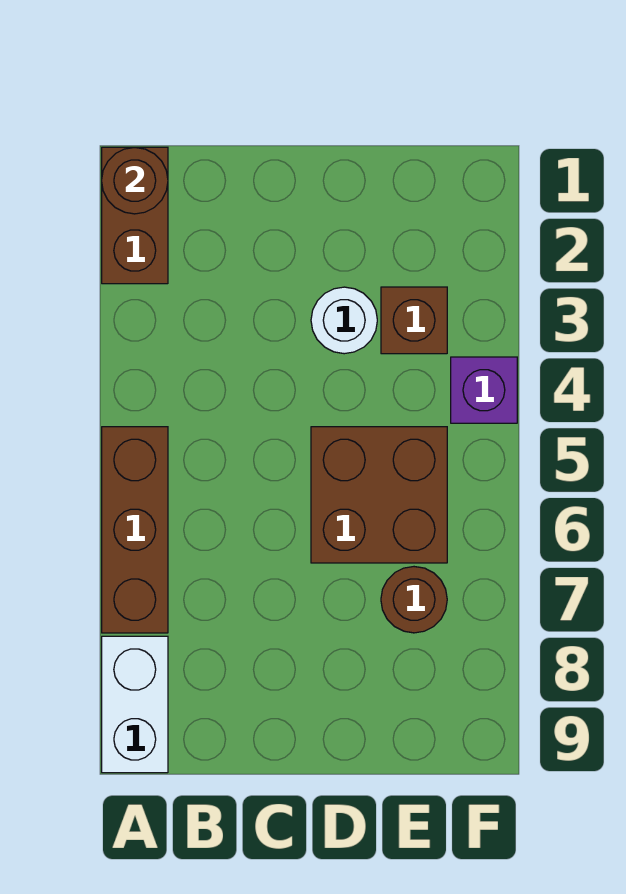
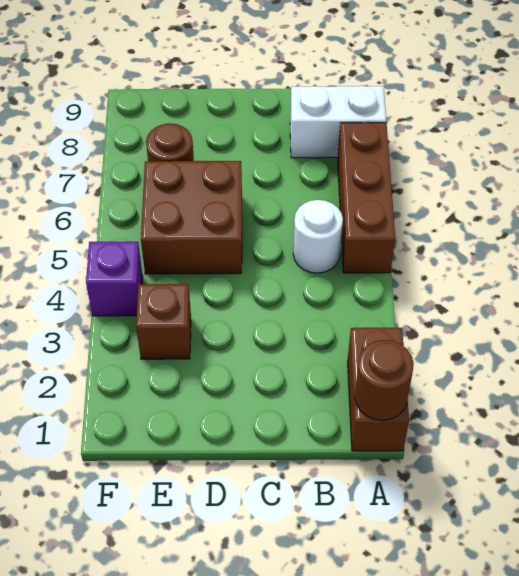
white 1x2 brick [102,636,168,773] -> white 1x2 brick turned to [290,86,386,158]
white 1x1 round brick [311,287,377,354] -> white 1x1 round brick moved to [293,200,343,273]

